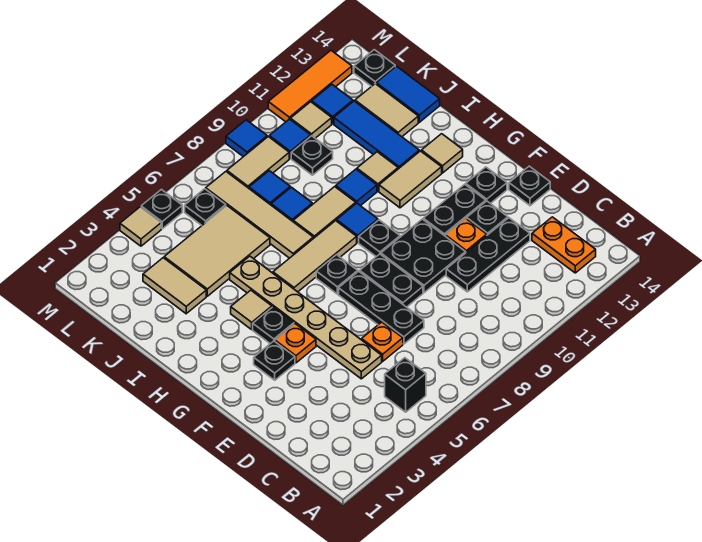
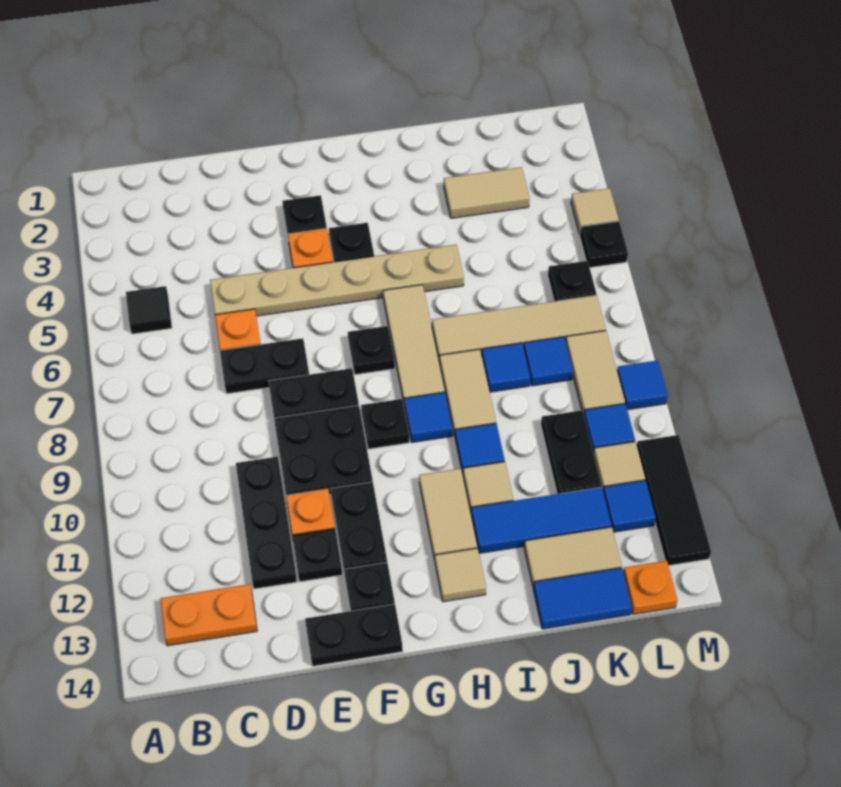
black 1x1 brick [385,358,426,412] -> black 1x1 tile [126,286,172,334]
black 1x3 plate [339,271,424,344] -> black 1x2 plate [220,338,309,394]
black 1x1 plate [509,166,550,206] -> black 1x2 plate [305,604,403,666]
tan 1x1 tile [231,290,272,329] -> none
tan 2x3 tile [164,206,270,296] -> none
black 1x1 plate [291,136,333,175] -> black 1x2 plate [541,410,601,494]
black 1x1 plate [354,50,395,86] -> orange 1x1 plate [623,561,677,614]
orange 1x3 tile [268,51,352,122] -> black 1x3 tile [637,435,711,566]

